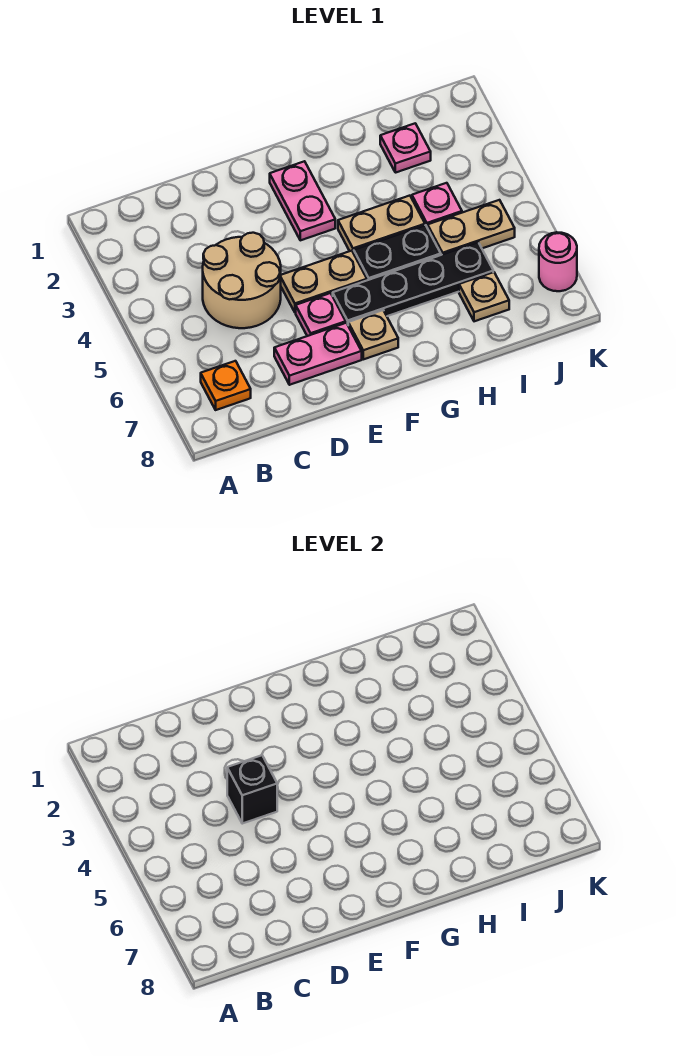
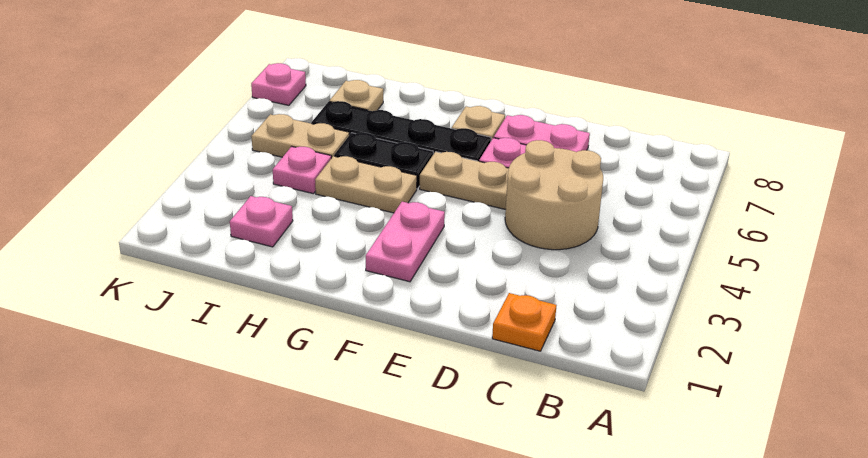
orange 1x1 plate [201,361,251,410] -> orange 1x1 plate moved to [492,293,556,351]
black 1x1 brick [227,755,277,824] -> none
pink 1x1 round brick [539,232,577,291] -> pink 1x1 plate [251,63,306,105]

